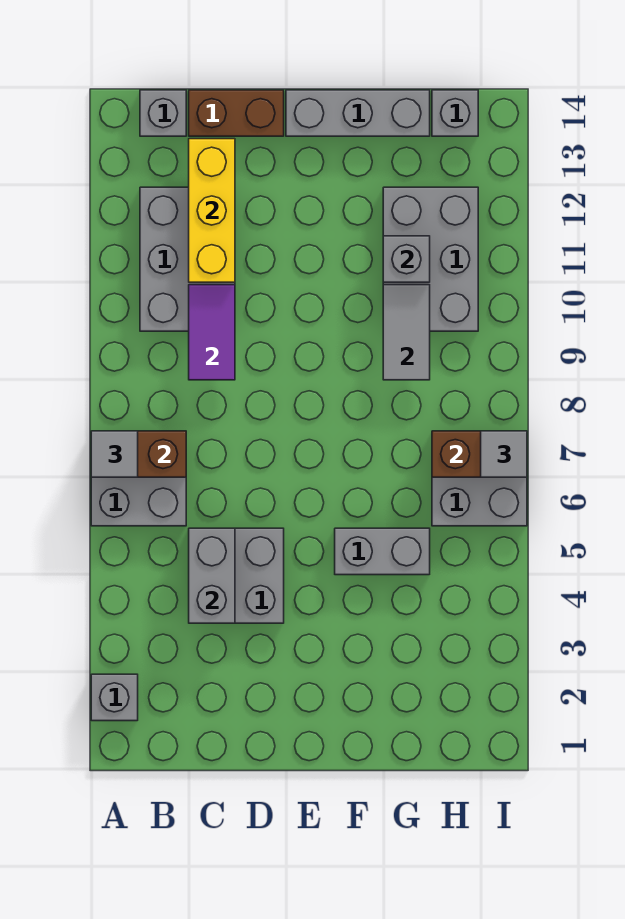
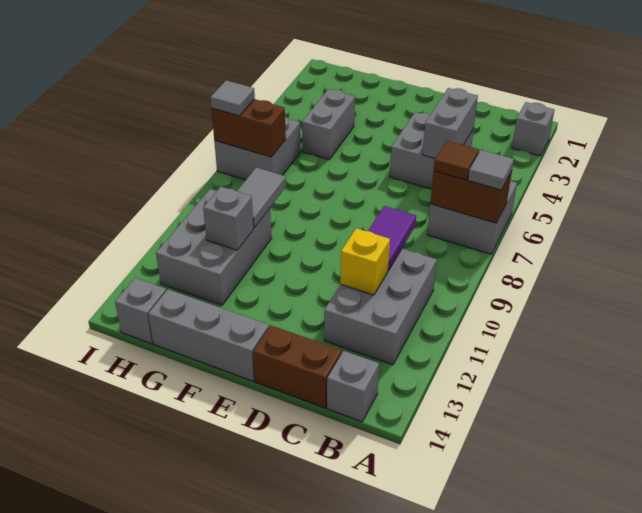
none -> brown 1x1 tile [434,141,479,180]
yellow 1x3 brick [189,139,235,282] -> yellow 1x1 brick [340,228,390,295]
grey 1x2 brick [335,528,430,575] -> grey 1x2 brick turned to [302,89,355,160]

